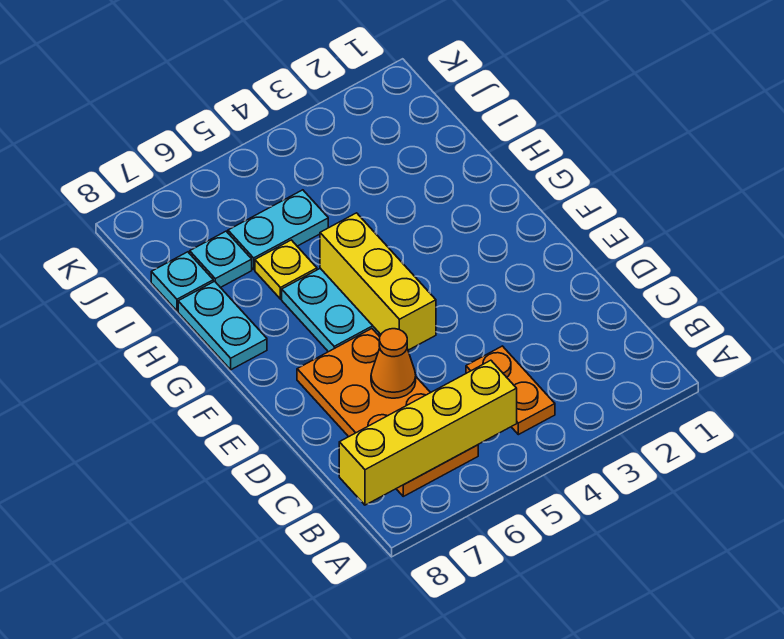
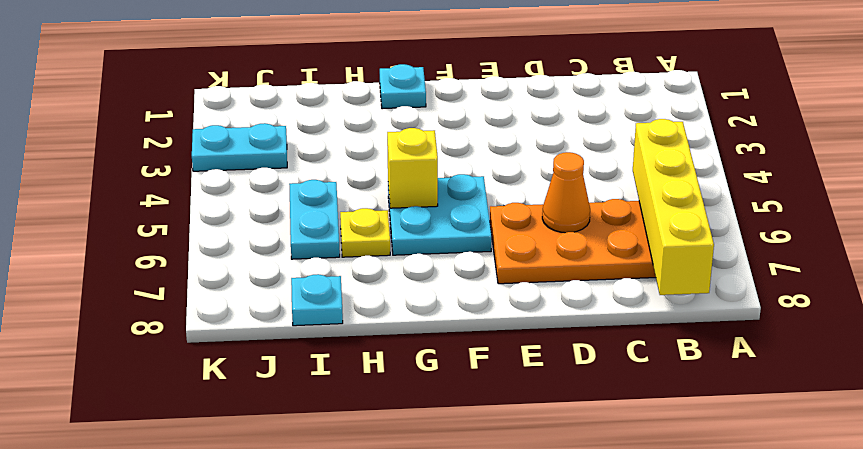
orange 1x2 plate [466,346,555,435] -> none
yellow 1x3 brick [320,213,436,350] -> yellow 1x1 brick [387,128,438,208]
cyan 1x2 plate [178,281,267,370] -> cyan 1x2 plate moved to [192,123,287,171]
cyan 1x1 plate [190,231,252,288] -> cyan 1x1 plate moved to [380,64,426,109]

